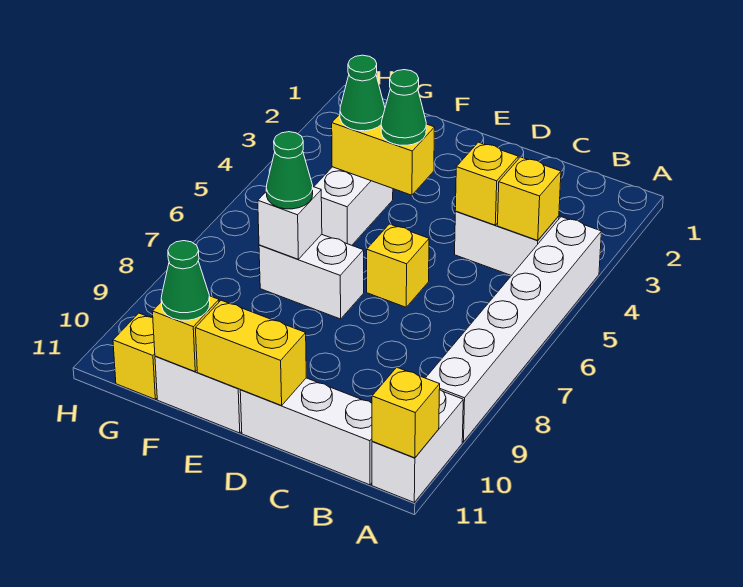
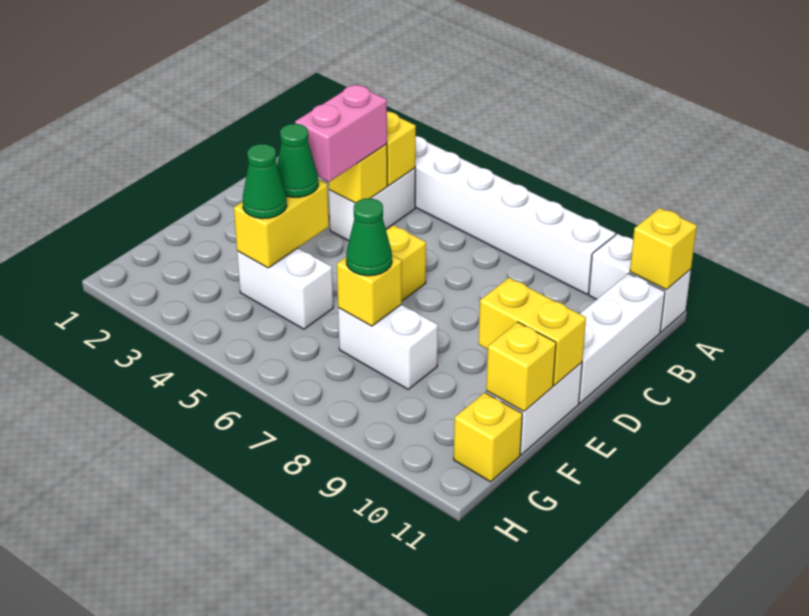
none -> pink 1x2 brick [295,84,387,182]
yellow 1x2 brick [195,300,306,406] -> yellow 1x2 brick turned to [478,278,586,386]
white 1x2 brick [259,234,364,319] -> white 1x2 brick turned to [338,305,438,389]
white 1x1 brick [258,187,322,259] -> yellow 1x1 brick [337,255,402,326]
green 1x1 cone [161,241,210,320] -> none

